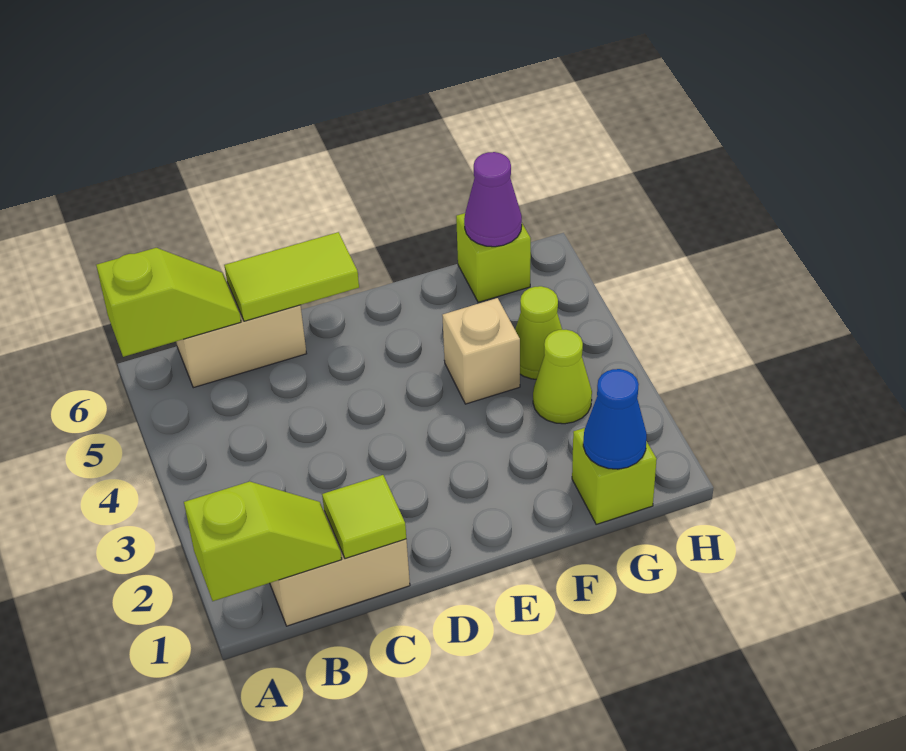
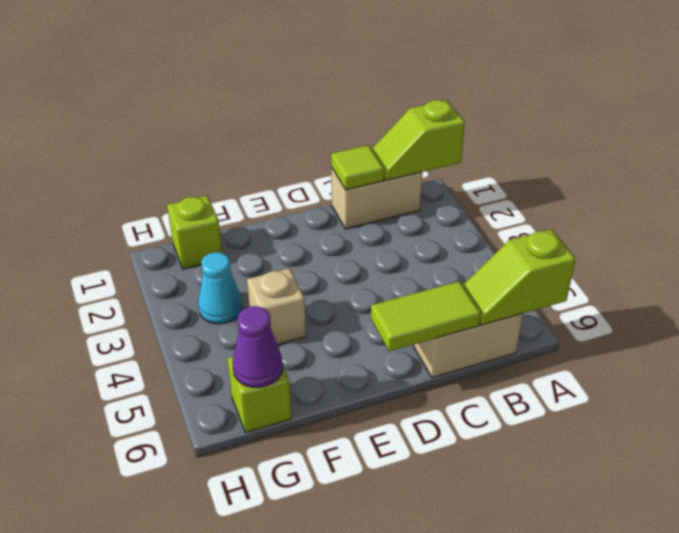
blue 1x1 cone [583,369,647,469] -> none
lime 1x1 cone [533,330,592,424] -> cyan 1x1 cone [198,252,242,324]
lime 1x1 cone [515,286,562,379] -> none

